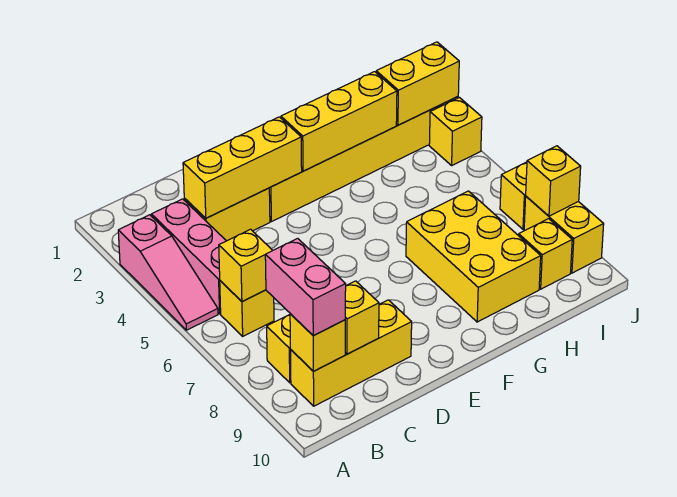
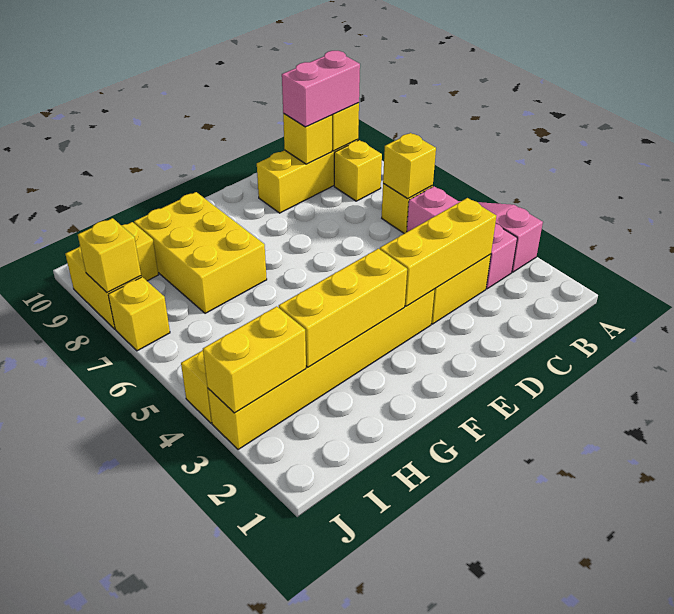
pink 1x2 brick [265,238,346,336] -> pink 1x2 brick turned to [282,51,360,127]

